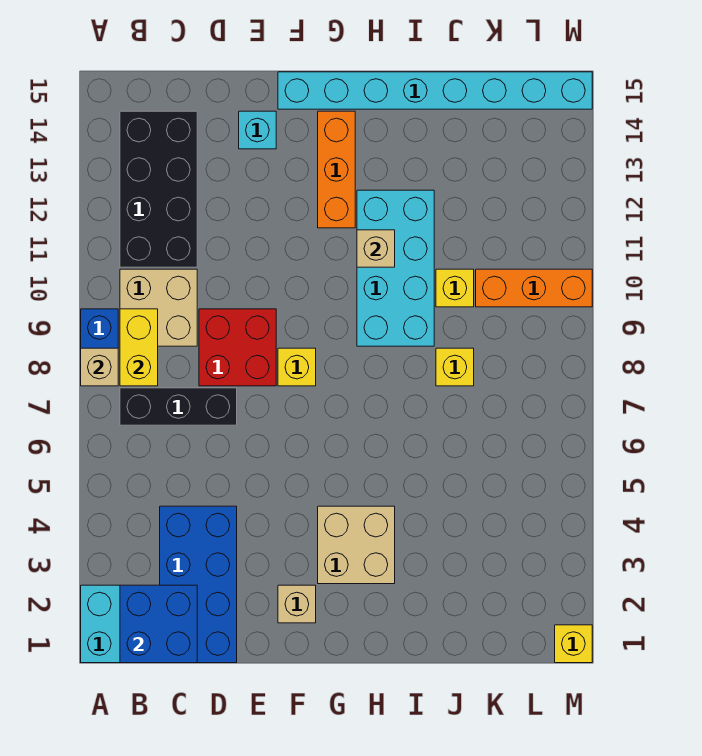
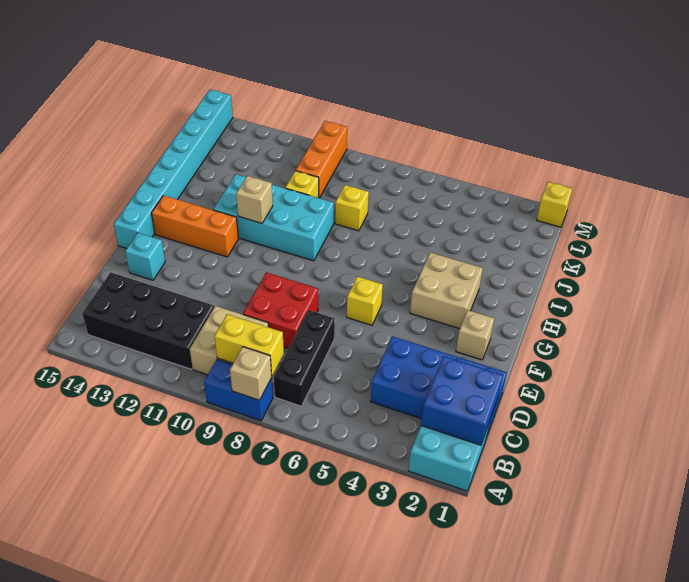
yellow 1x1 brick [278,348,316,386] -> yellow 1x1 brick moved to [347,276,383,325]

